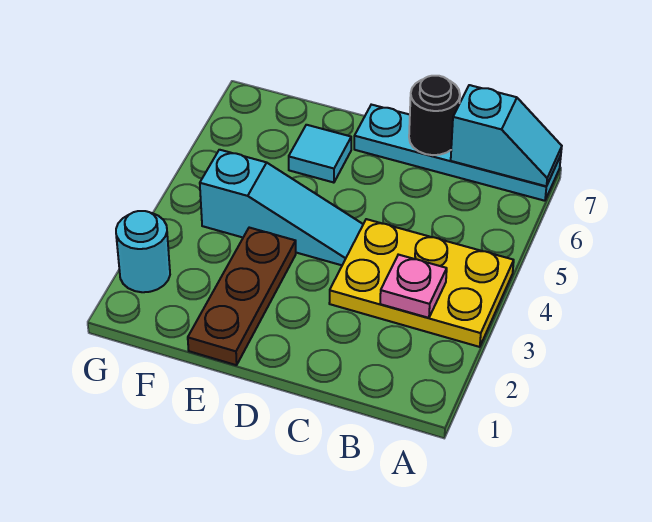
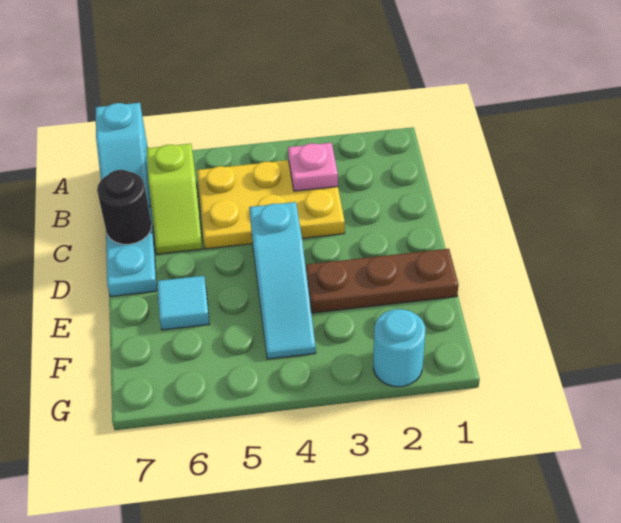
yellow 2x3 plate [329,219,514,347] -> yellow 2x3 plate turned to [197,160,345,249]
cyan 1x2 slope [451,85,562,186] -> cyan 1x2 slope turned to [96,103,151,207]
none -> lime 1x2 slope [147,144,203,254]
cyan 1x3 slope [200,150,363,265] -> cyan 1x3 slope turned to [249,202,316,359]

